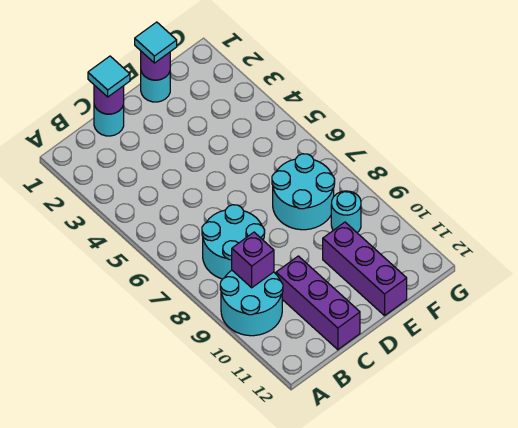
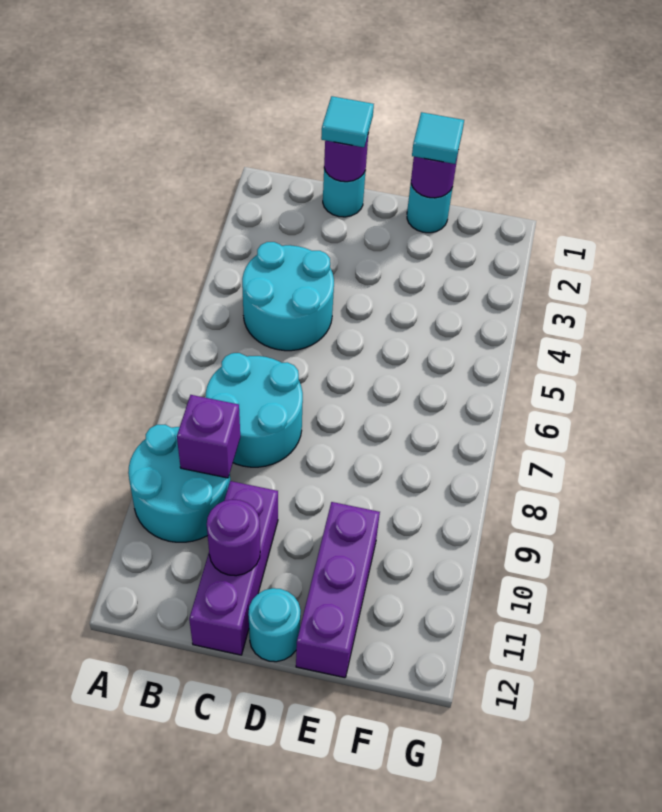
none -> purple 1x1 round brick [207,499,260,576]
cyan 2x2 round brick [272,154,335,230] -> cyan 2x2 round brick moved to [242,242,334,351]
cyan 1x1 round brick [331,191,361,233] -> cyan 1x1 round brick moved to [248,588,300,662]

